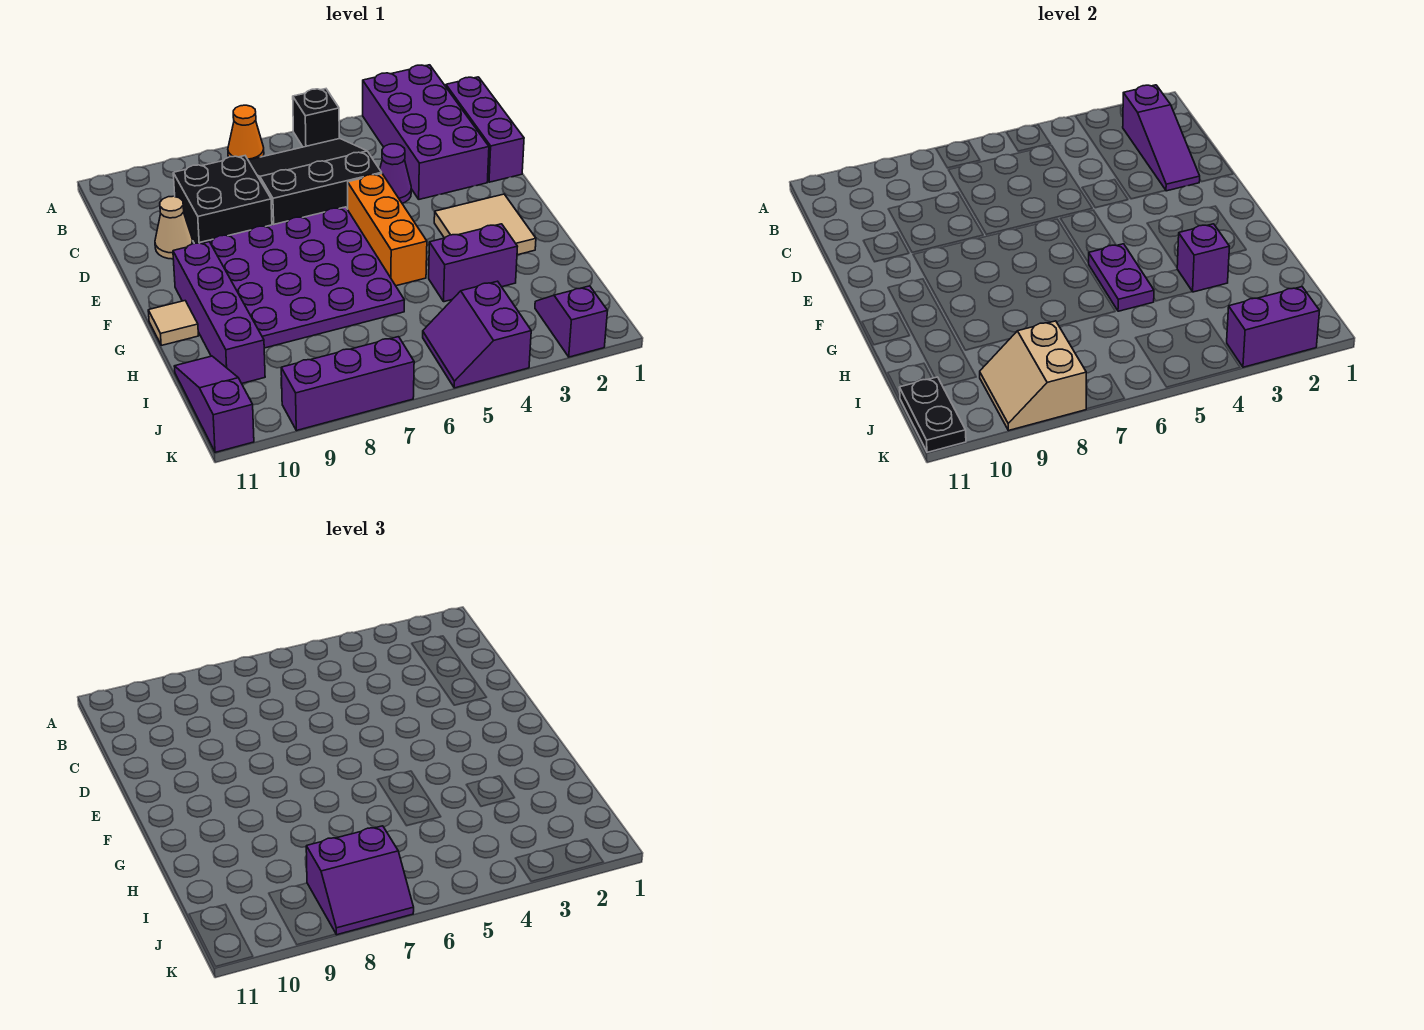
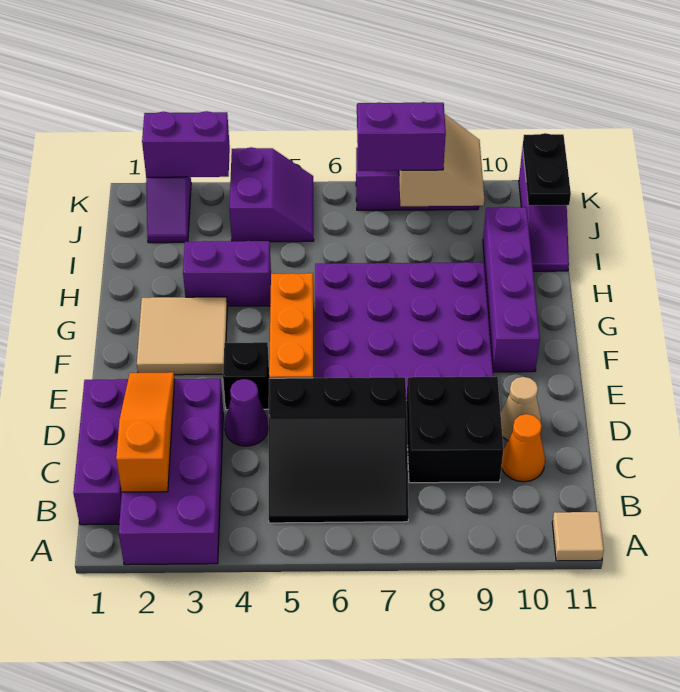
black 1x1 brick [293,89,339,147] -> black 1x1 brick moved to [223,342,269,410]
orange 1x1 cone [228,105,264,160] -> orange 1x1 cone moved to [501,414,545,482]
purple 1x3 slope [1123,85,1200,191] -> orange 1x3 slope [116,372,175,492]
purple 1x2 plate [1089,244,1154,311] -> none
tan 1x1 tile [148,301,199,345] -> tan 1x1 tile moved to [552,512,604,561]
purple 1x1 brick [1177,224,1230,292] -> none

